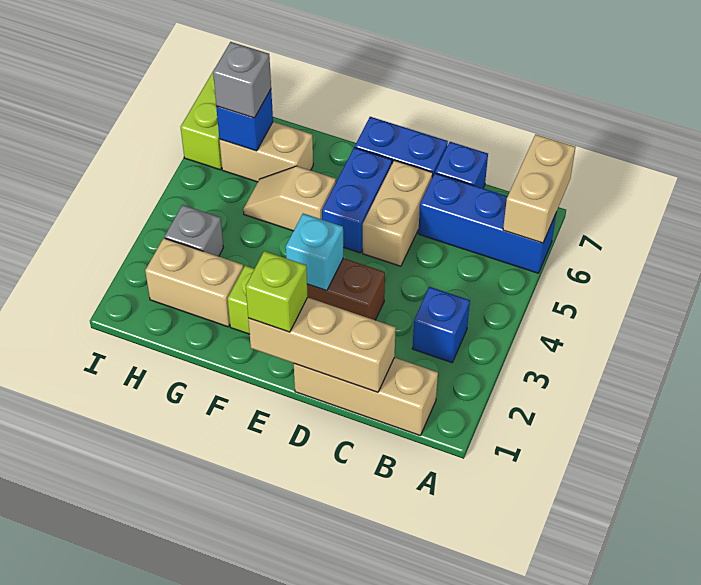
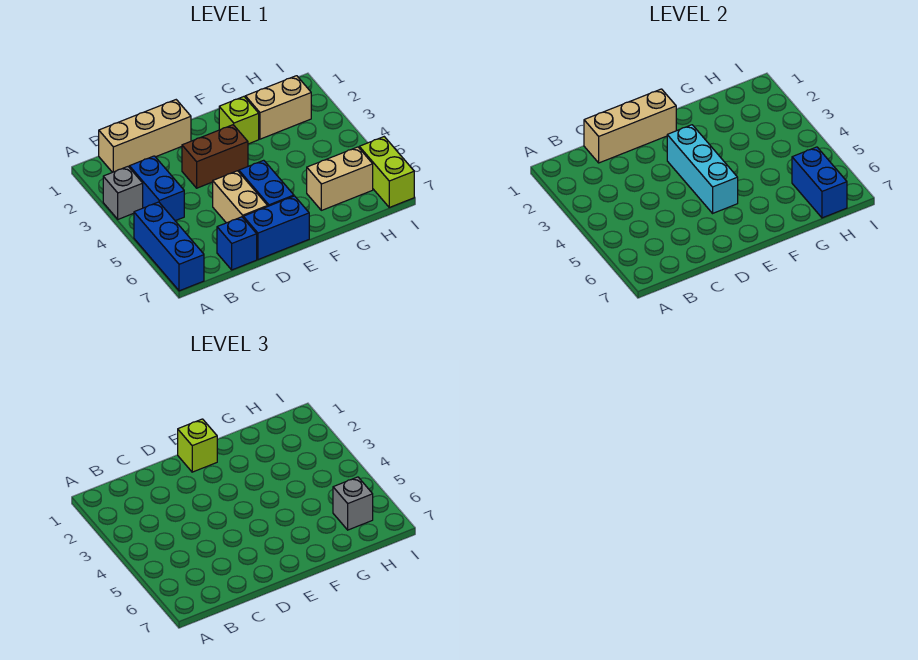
blue 1x3 brick [418,173,556,273] -> blue 1x3 brick turned to [134,202,204,291]
tan 1x2 brick [503,134,575,243] -> none
blue 1x1 brick [412,287,470,363] -> blue 1x2 brick [129,156,184,221]
cyan 1x1 brick [286,214,343,291] -> cyan 1x3 brick [667,125,738,213]
tan 1x2 slope [243,166,336,231] -> none
grey 1x1 brick [165,205,224,256] -> grey 1x1 brick moved to [103,167,143,219]
blue 1x1 brick [216,90,273,151] -> blue 1x2 brick [792,147,847,218]

